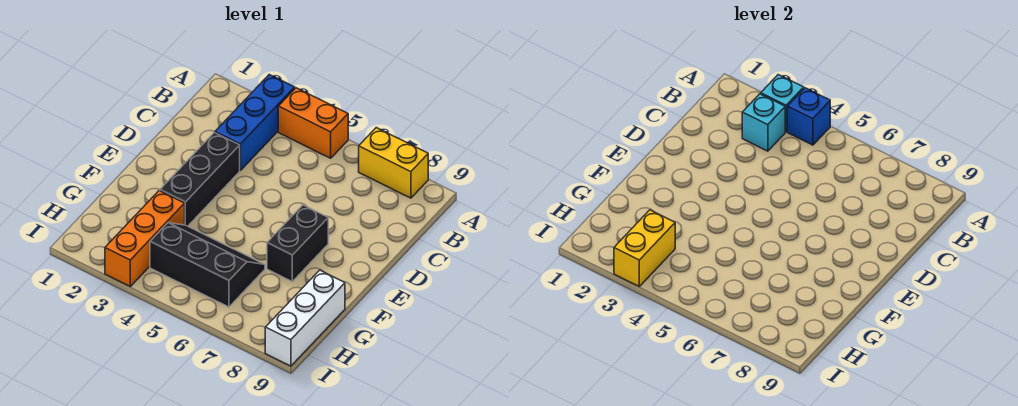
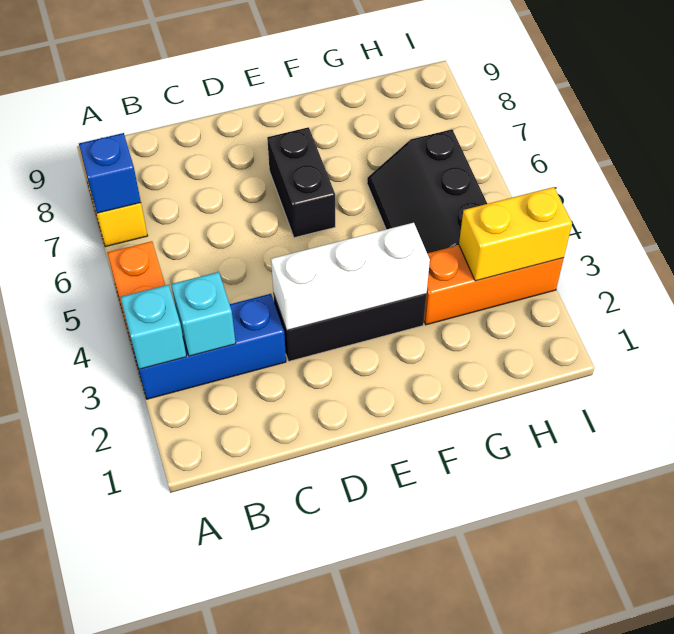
blue 1x1 brick [787,88,830,145] -> blue 1x1 brick moved to [79,133,141,213]
black 1x2 brick [267,205,328,281] -> black 1x2 brick turned to [267,127,335,238]
white 1x3 brick [265,270,345,366] -> white 1x3 brick moved to [271,223,430,330]

